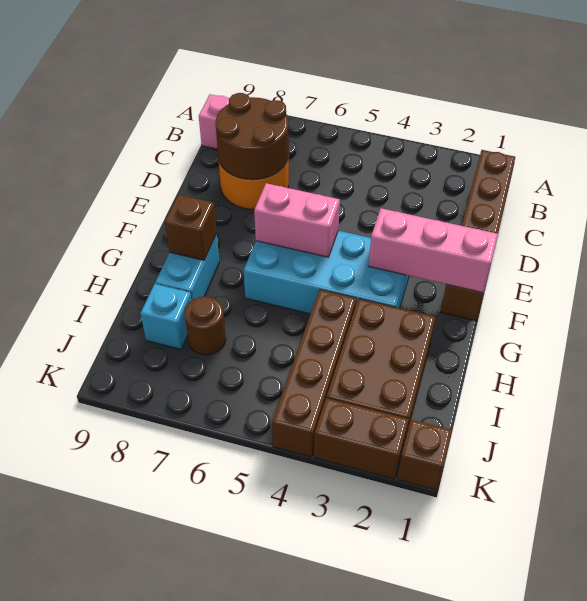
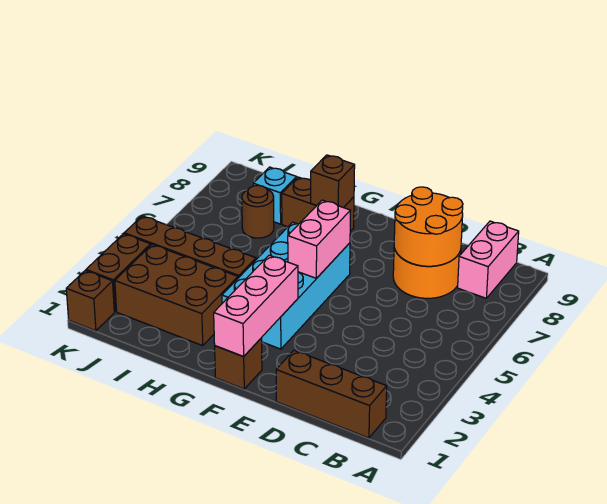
brown 2x2 round brick [216,93,289,180] -> orange 2x2 round brick [394,187,463,266]
cyan 1x2 brick [155,234,219,301] -> brown 1x2 brick [282,177,354,231]

